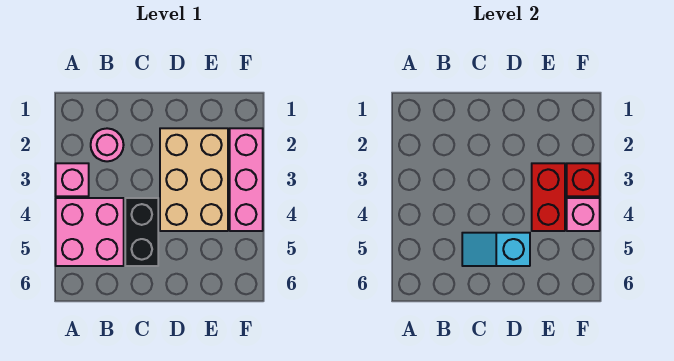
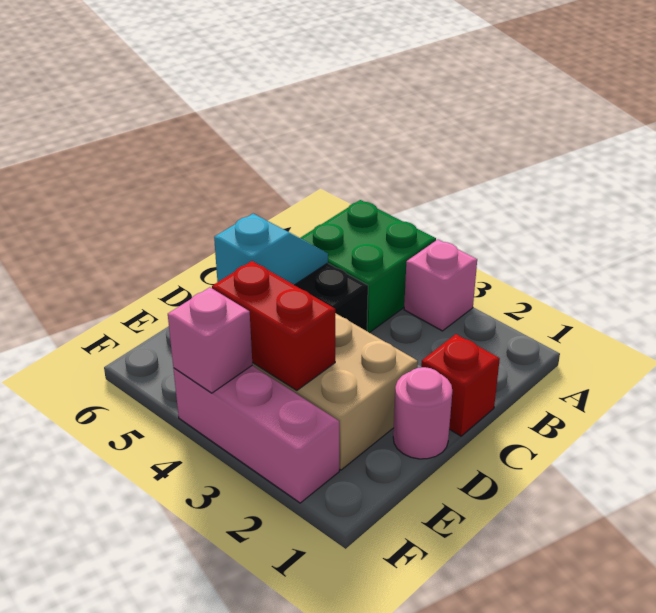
pink 2x2 brick [56,198,124,266] -> green 2x2 brick [301,200,436,333]
pink 1x1 round brick [91,128,124,161] -> pink 1x1 round brick moved to [393,367,452,459]
red 1x1 brick [567,163,600,196] -> red 1x1 brick moved to [421,334,500,436]

